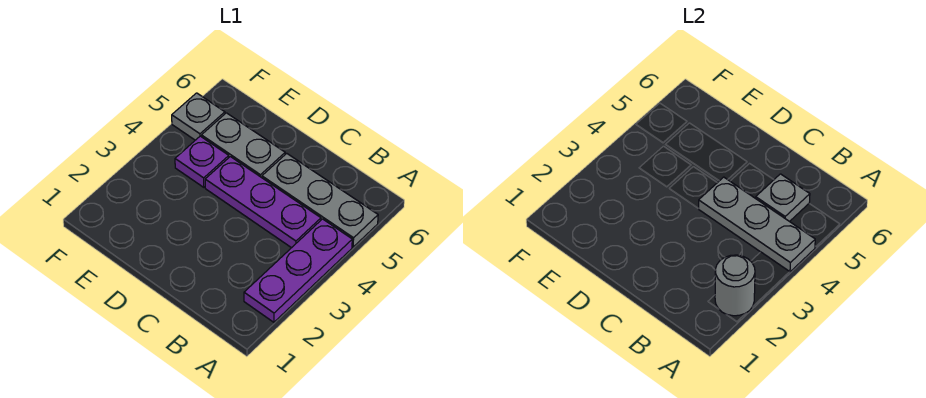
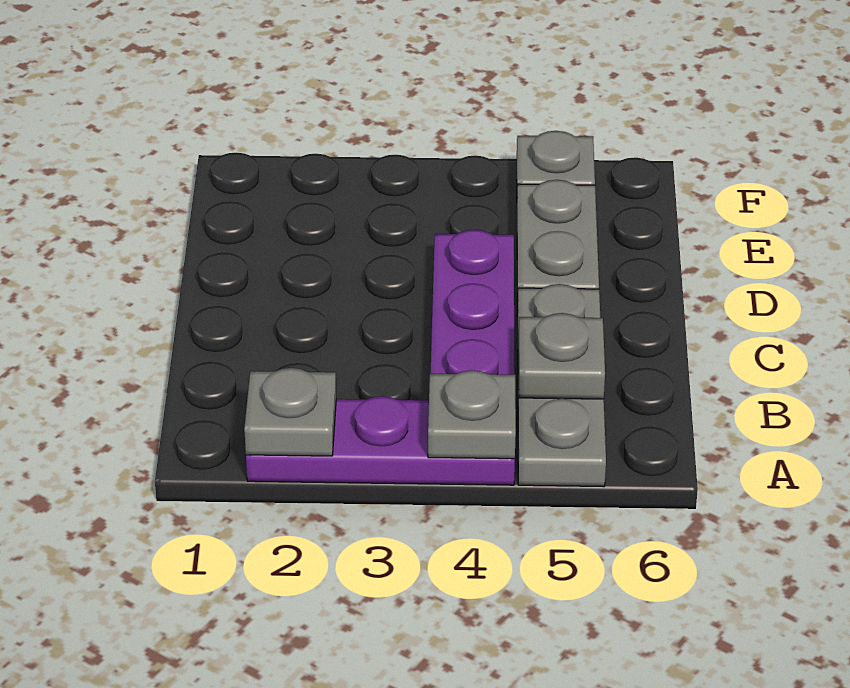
grey 1x1 round brick [715,255,755,316] -> grey 1x1 plate [244,368,336,456]
grey 1x3 plate [698,177,815,272] -> grey 1x1 plate [428,370,516,459]
purple 1x1 plate [175,136,229,187] -> none

